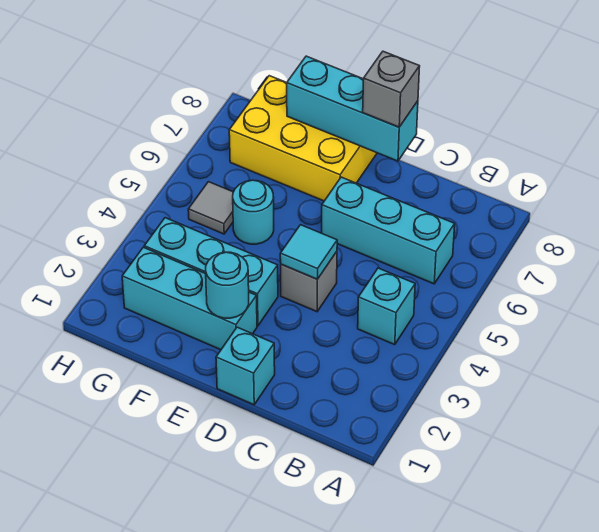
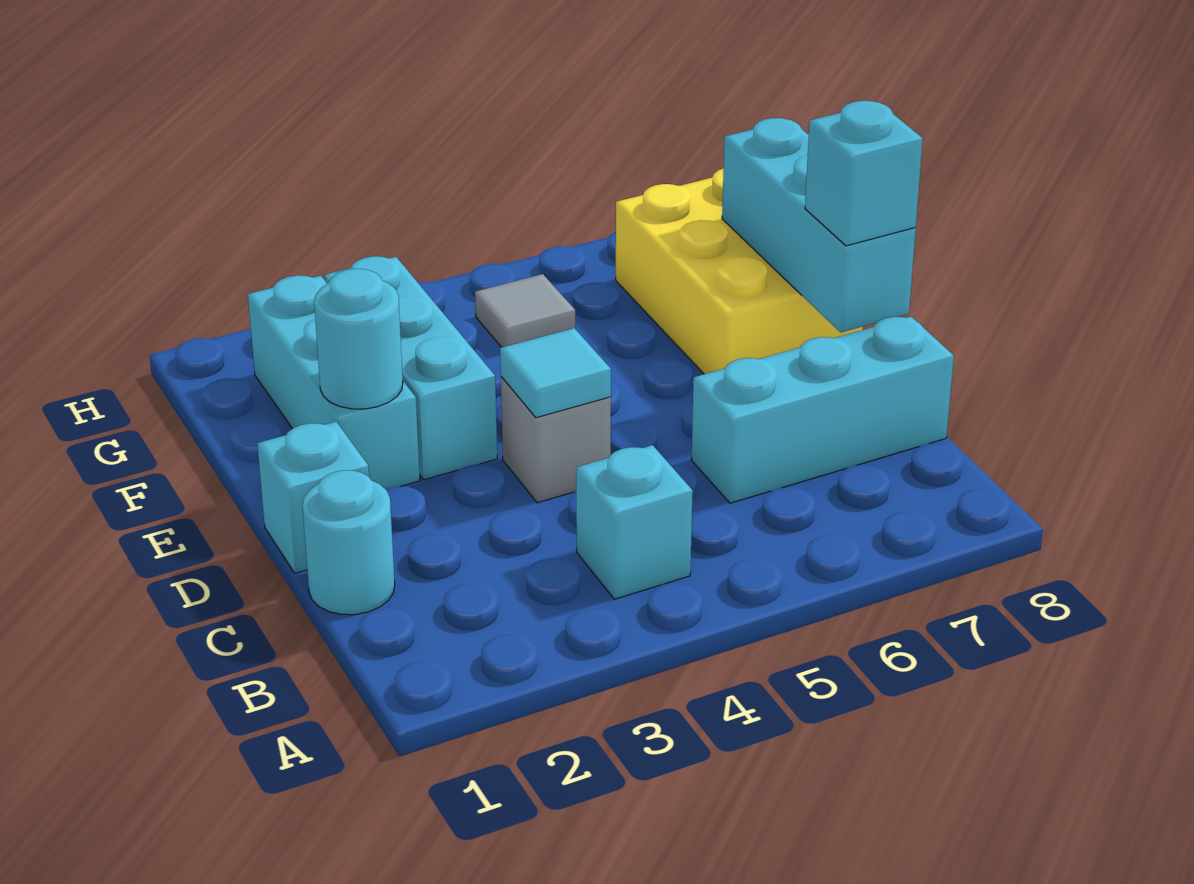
cyan 1x3 brick [322,177,455,284] -> cyan 1x3 brick turned to [692,317,954,503]
grey 1x1 brick [363,51,420,127] -> cyan 1x1 brick [805,101,923,246]
cyan 1x1 round brick [233,180,274,244] -> cyan 1x1 round brick moved to [302,470,395,615]

